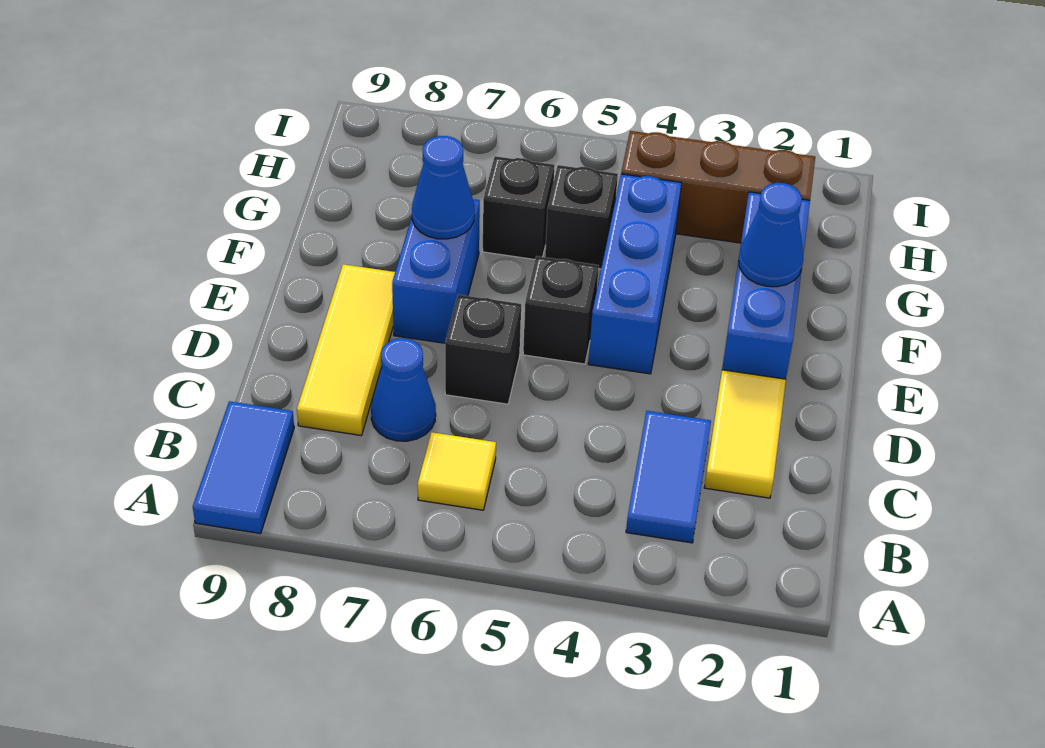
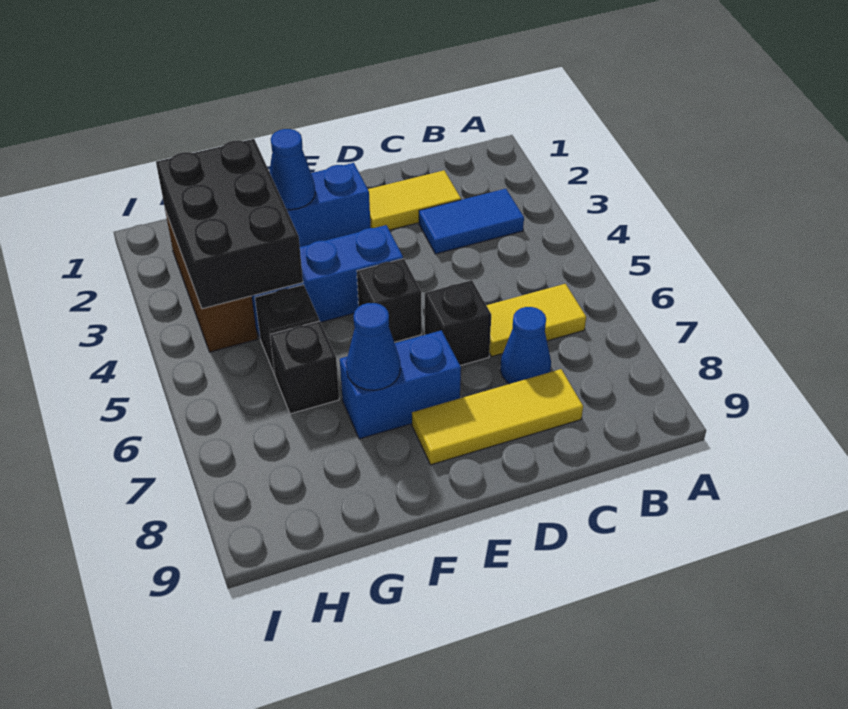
blue 1x2 tile [193,401,294,534] -> none
yellow 1x1 tile [418,432,496,510] -> yellow 1x2 tile [486,284,586,357]
none -> black 2x3 brick [156,139,303,309]

